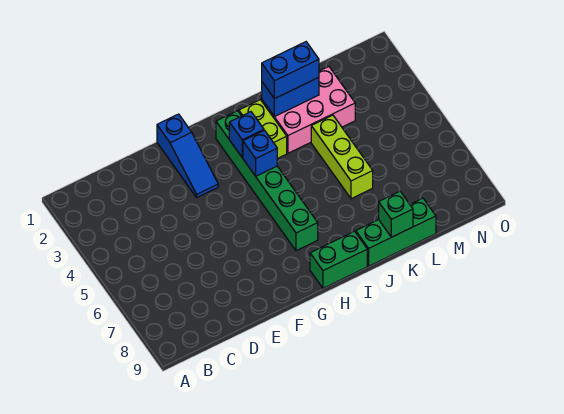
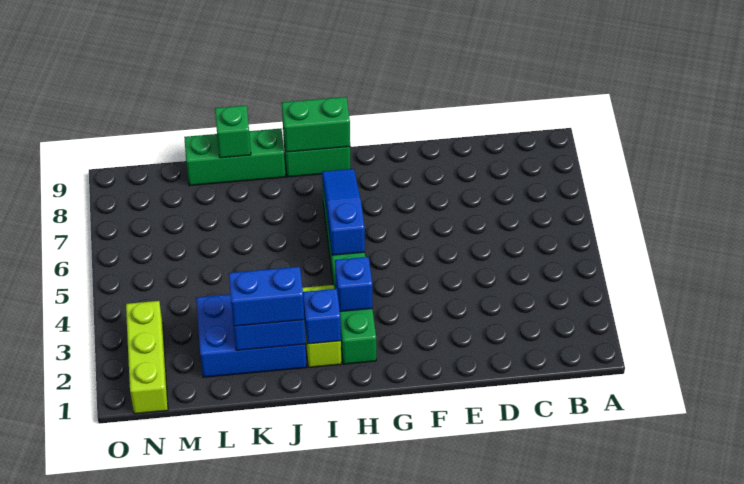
blue 1x3 slope [157,114,218,197] -> blue 1x3 slope moved to [322,169,365,255]
blue 1x1 brick [243,130,277,176] -> blue 1x1 brick moved to [303,289,341,344]
none -> green 1x2 brick [282,97,350,152]
pink 2x3 brick [262,67,355,153] -> blue 2x3 brick [196,294,307,377]
lime 1x3 brick [311,115,373,199] -> lime 1x3 brick moved to [126,301,168,414]

